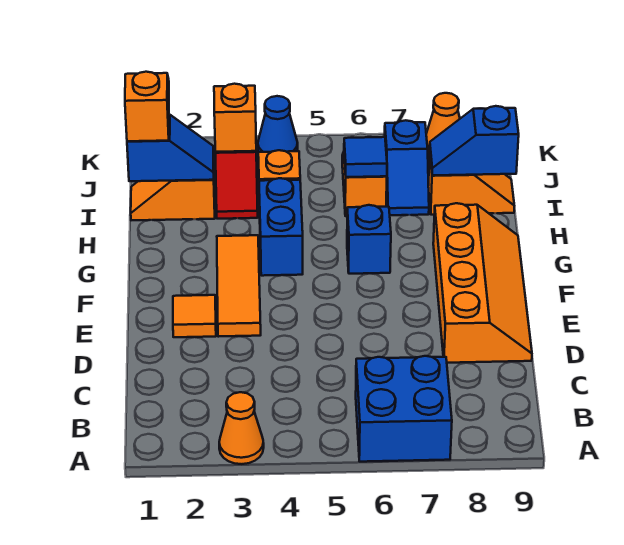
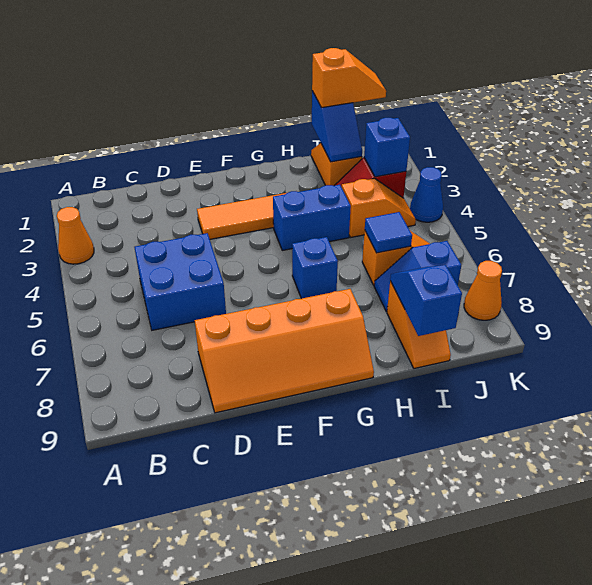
blue 2x2 brick [356,356,452,462] -> blue 2x2 brick moved to [134,233,226,330]
orange 1x1 tile [173,295,216,337] -> none
orange 1x1 brick [214,84,256,152] -> blue 1x1 brick [364,118,410,177]

